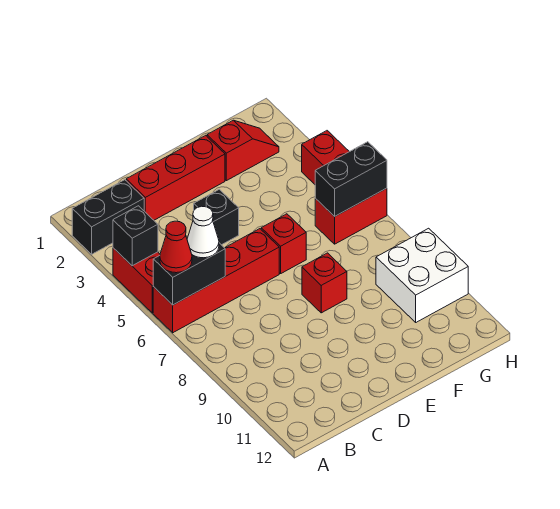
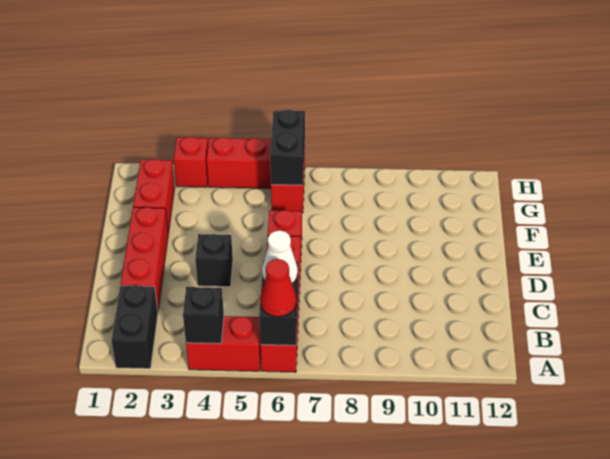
red 1x1 brick [302,253,347,313] -> red 1x1 brick moved to [174,137,208,187]
red 1x2 slope [207,120,279,181] -> red 1x2 brick [133,159,175,234]
white 2x2 brick [376,228,468,322] -> none

